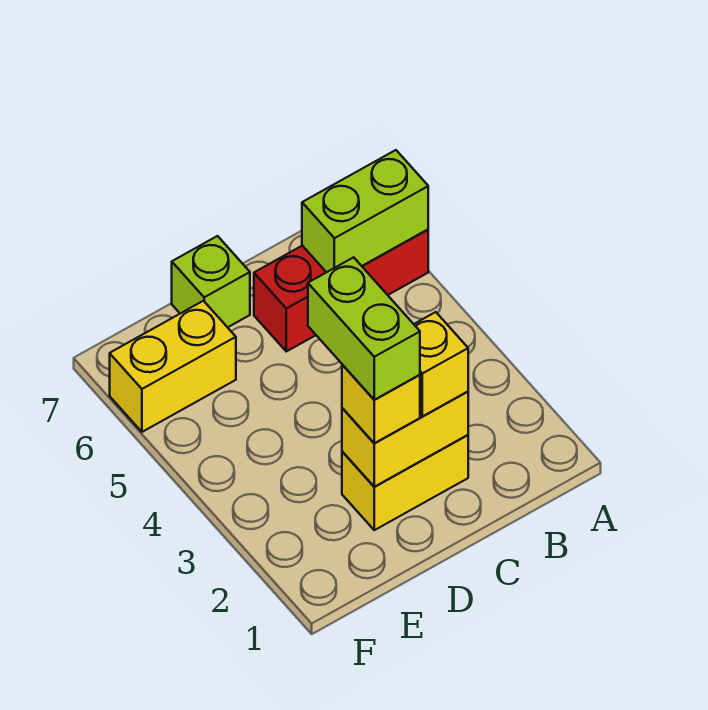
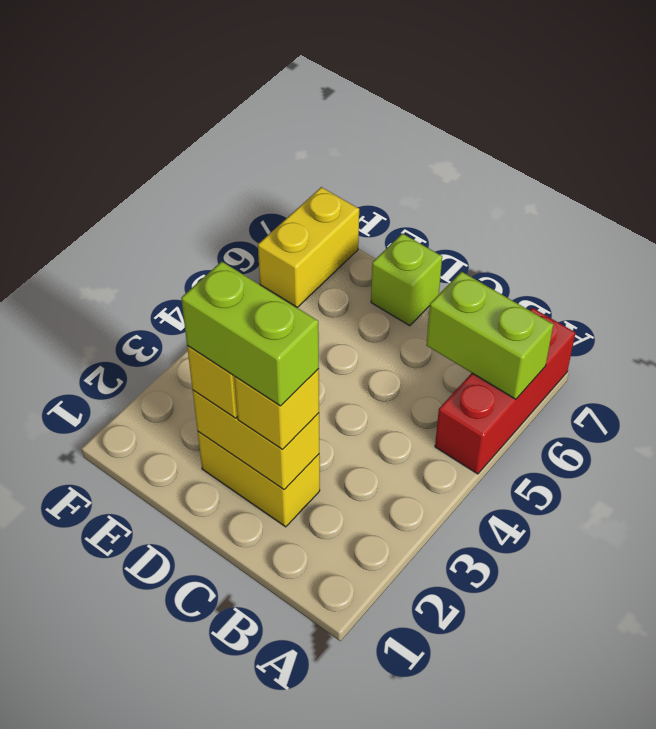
red 1x3 brick [254,230,428,351] -> red 1x3 brick turned to [435,308,575,474]
lime 1x2 brick [308,257,420,400] -> lime 1x2 brick turned to [181,261,319,406]
yellow 1x2 brick [110,301,236,432] -> yellow 1x2 brick turned to [258,187,359,308]

